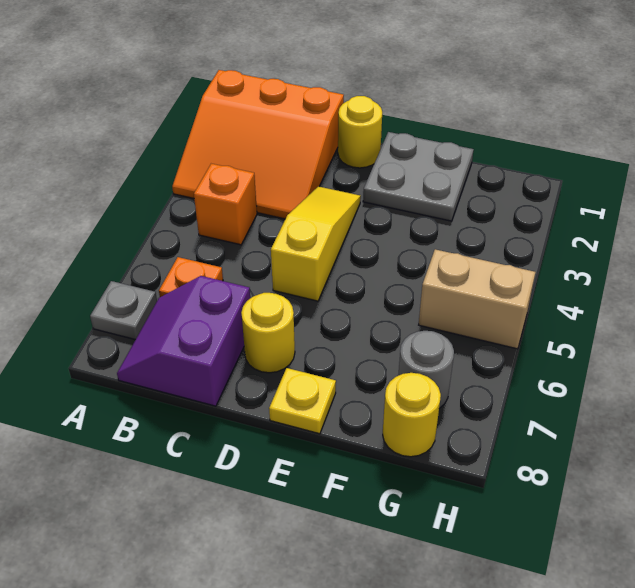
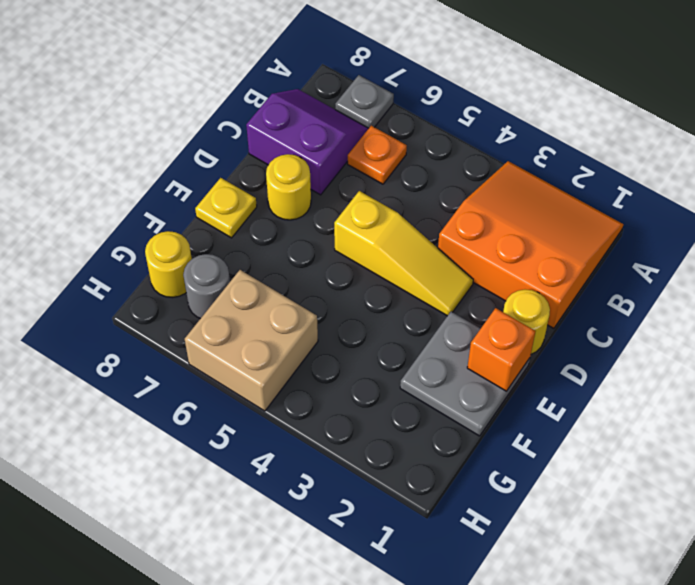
orange 3x3 slope [172,70,344,219] -> orange 3x3 slope turned to [438,161,623,329]
orange 1x1 brick [194,164,257,245] -> orange 1x1 brick moved to [467,308,535,391]
tan 1x2 brick [419,249,536,349] -> tan 2x2 brick [185,270,318,411]

